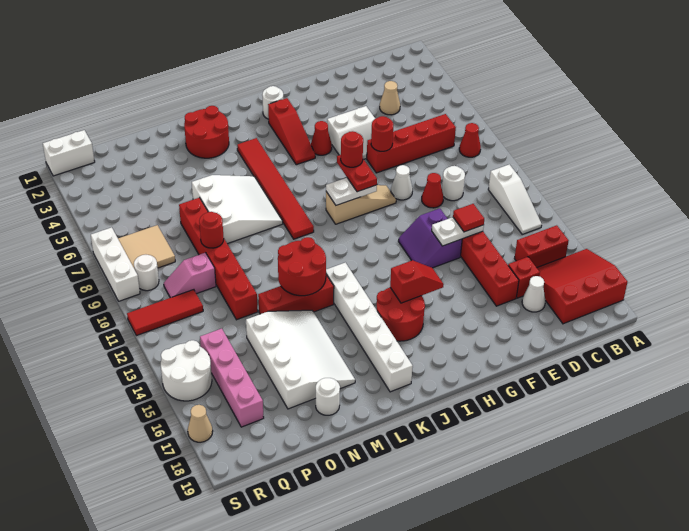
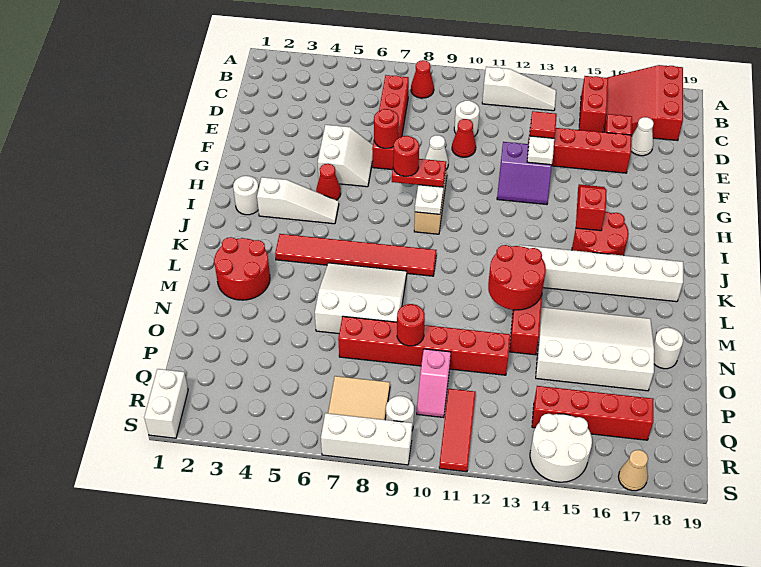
tan 1x1 cone [380,81,400,115] -> none
red 1x3 slope [268,98,315,165] -> white 1x3 slope [257,177,339,224]
pink 1x4 brick [200,329,264,427] -> red 1x4 brick [532,386,654,440]

